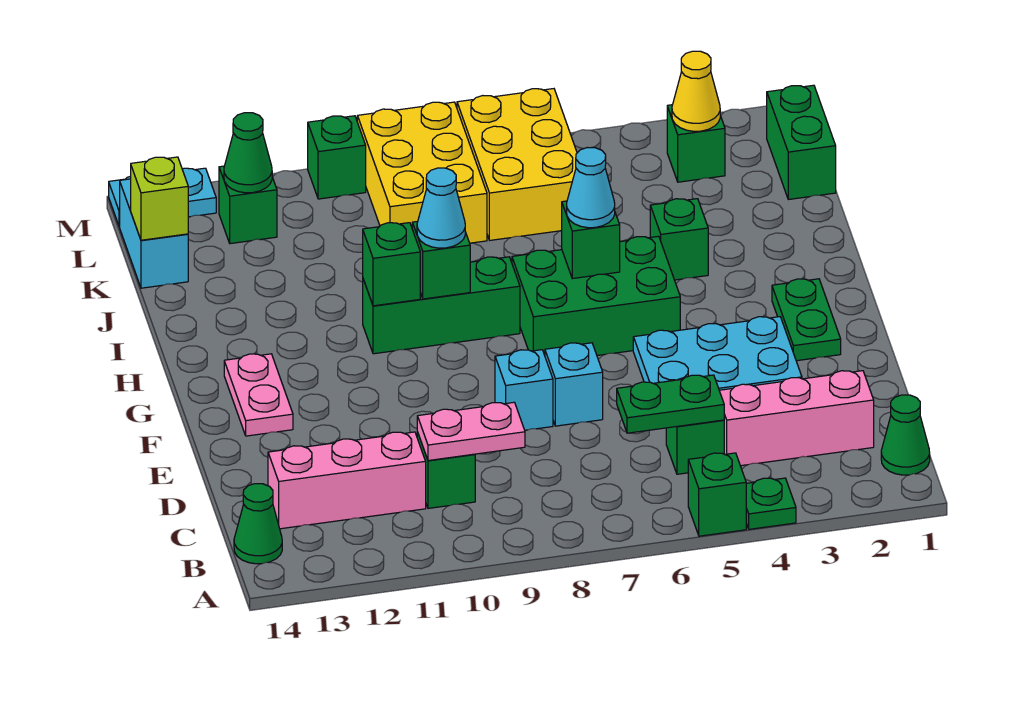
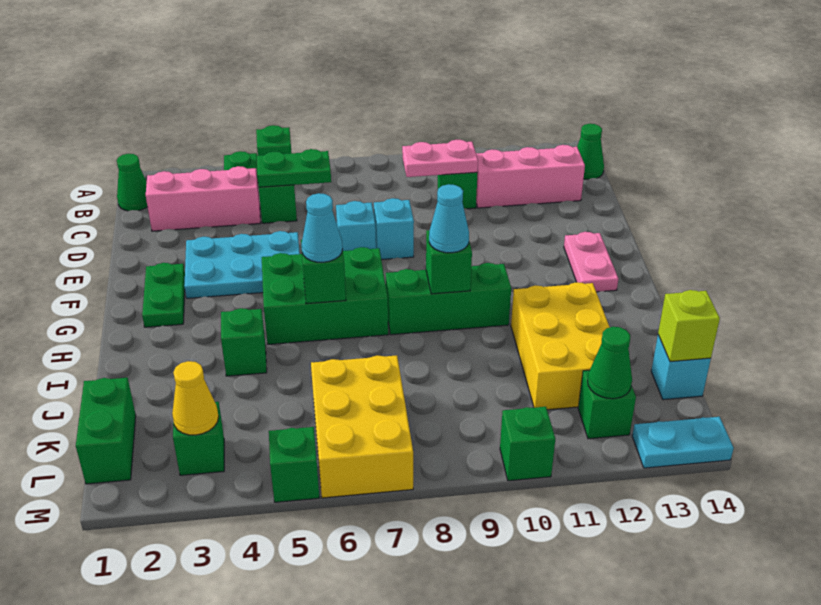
green 1x1 brick [363,223,420,306] -> green 1x1 brick moved to [269,427,319,502]
yellow 2x3 brick [357,102,487,243] -> yellow 2x3 brick moved to [511,282,610,410]
cyan 1x2 brick [120,179,188,288] -> cyan 1x1 brick [651,335,711,400]

